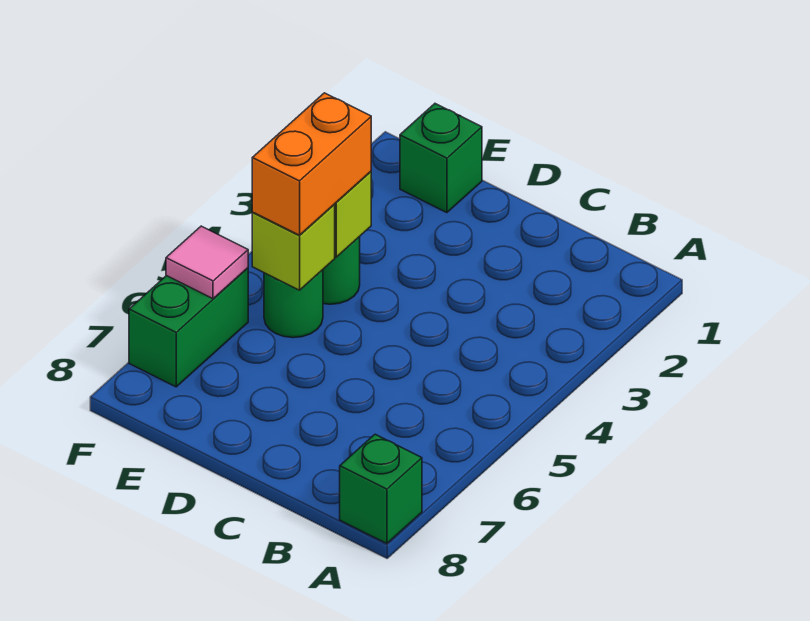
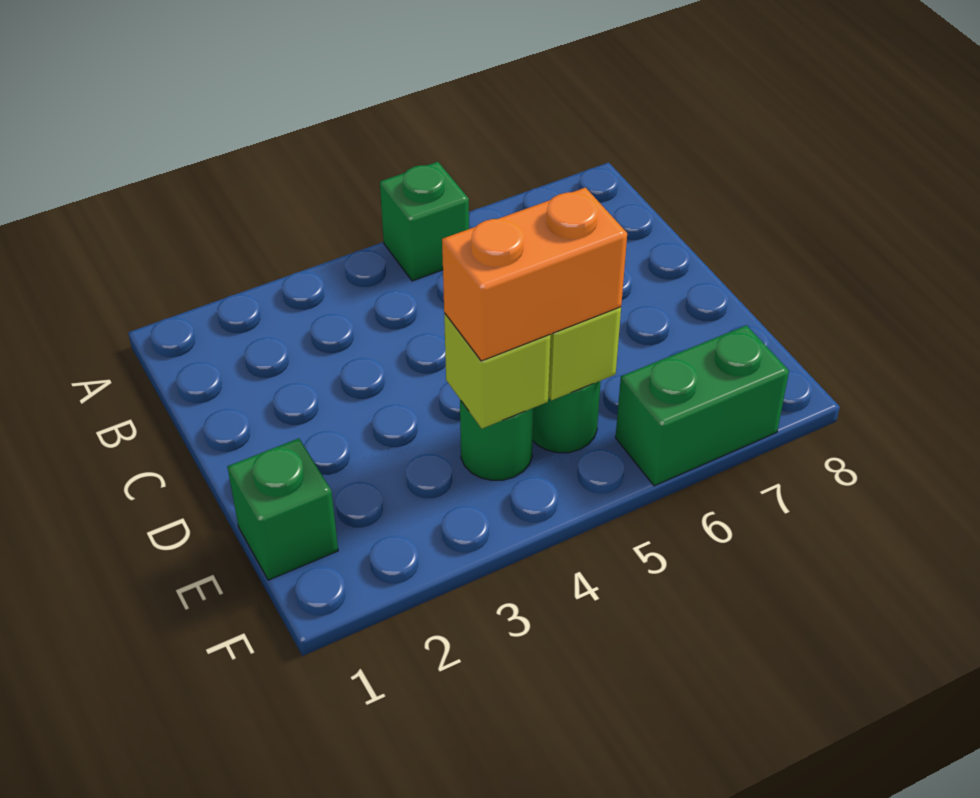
green 1x1 brick [340,434,422,543] -> green 1x1 brick moved to [380,162,469,281]
pink 1x1 tile [166,226,248,299] -> none

